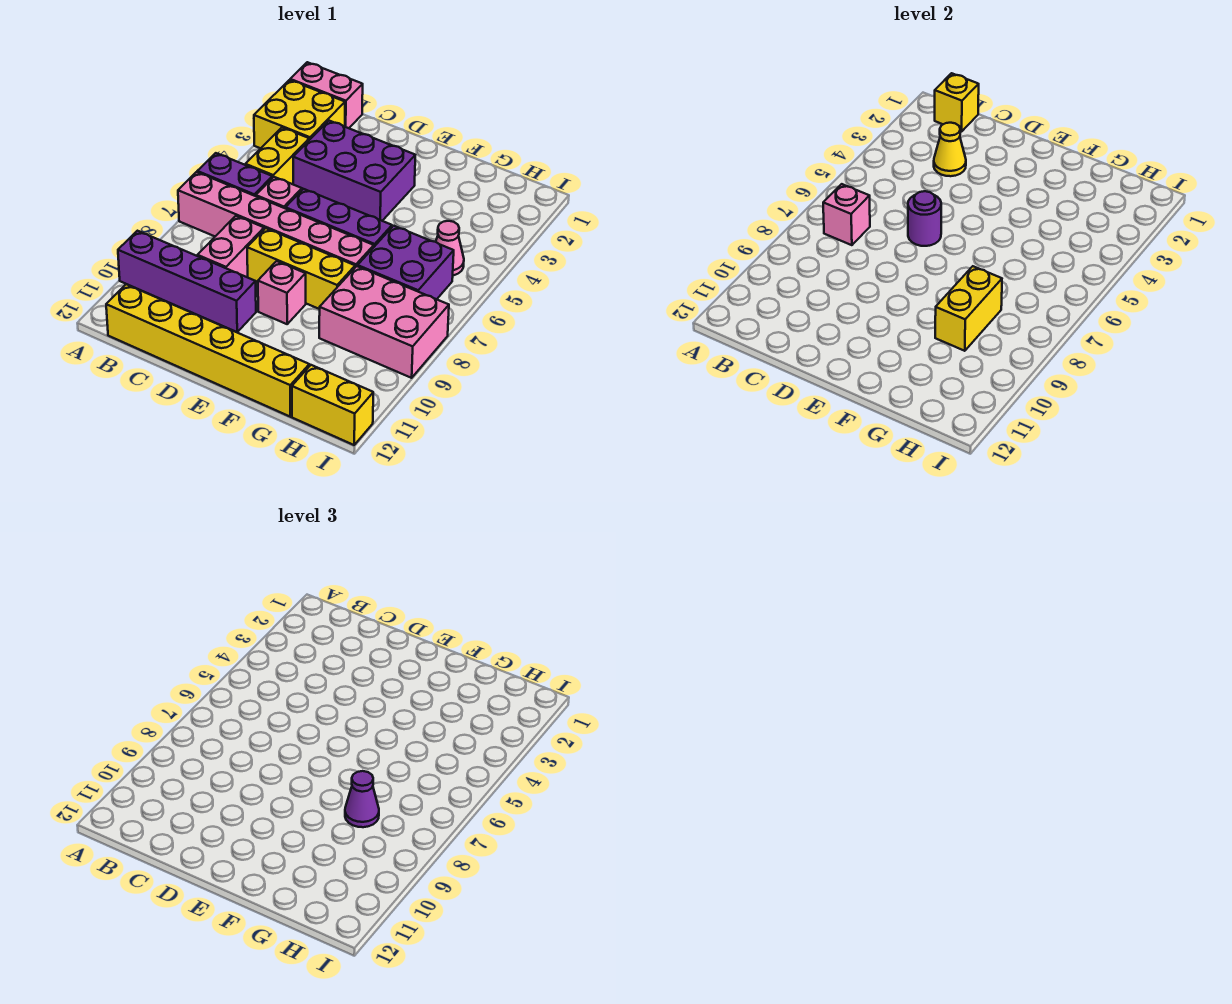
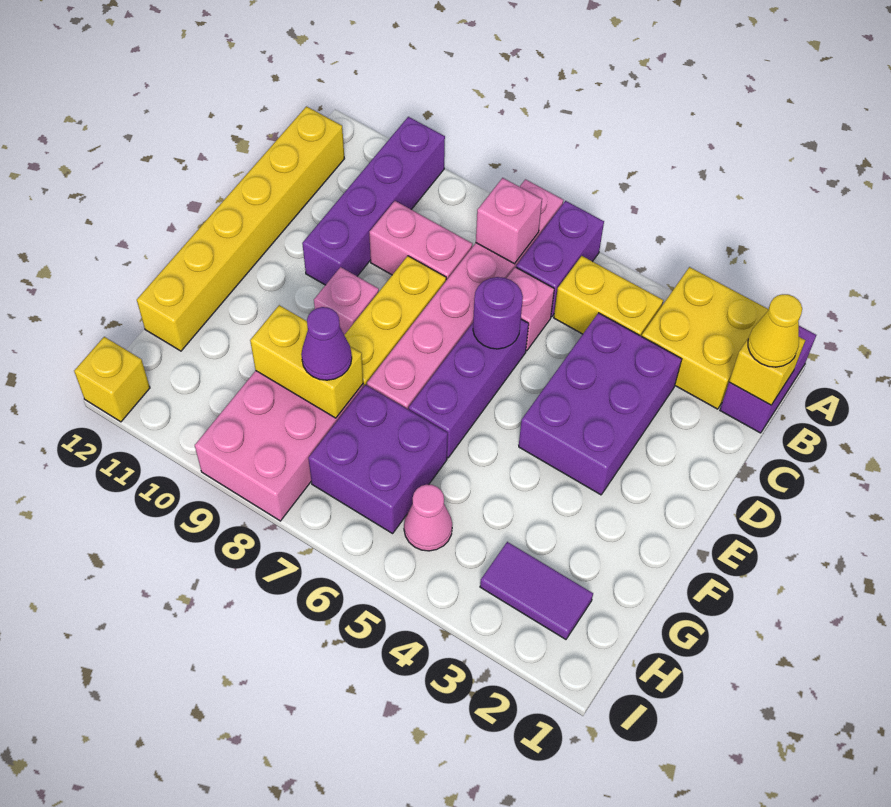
pink 1x2 brick [290,62,363,128] -> purple 1x2 brick [720,326,816,433]
yellow 1x1 cone [934,123,966,176] -> yellow 1x1 cone moved to [748,294,802,367]
none -> purple 1x2 tile [480,542,593,639]
yellow 1x2 brick [292,365,373,445] -> yellow 1x1 brick [74,337,150,422]

